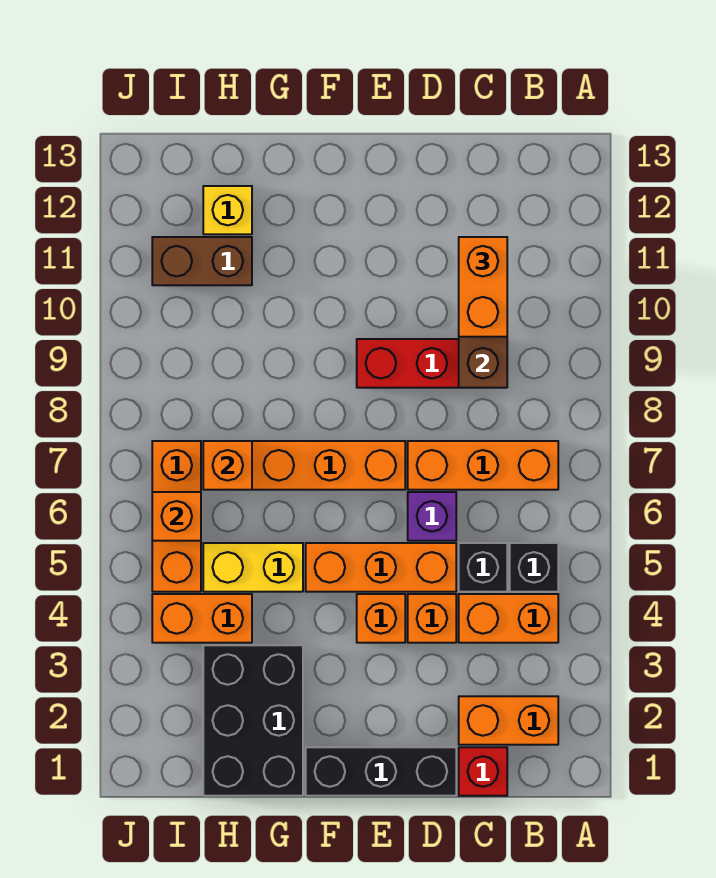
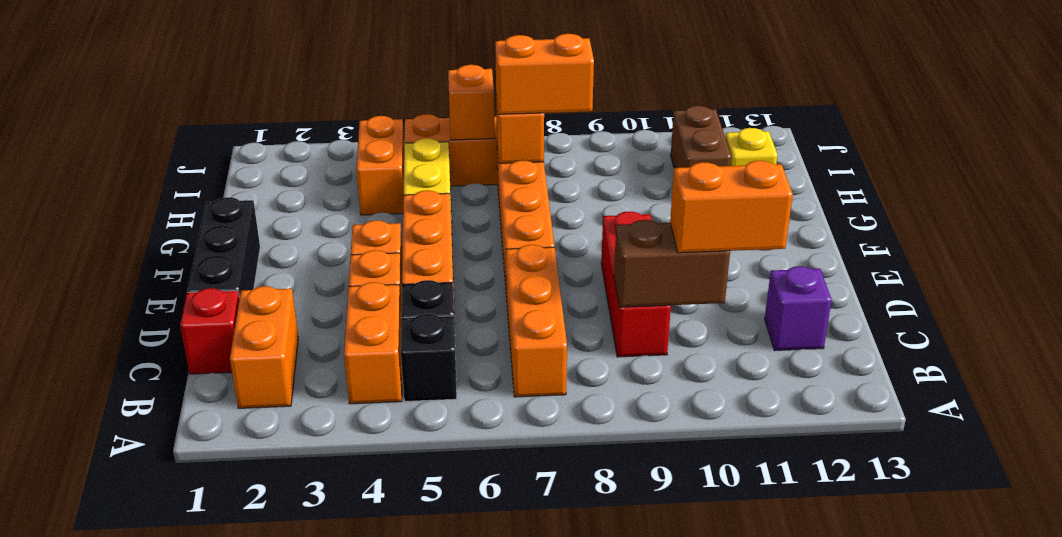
purple 1x1 brick [408,492,456,541] -> purple 1x1 brick moved to [765,266,832,351]
black 2x3 brick [203,645,303,796] -> none
none -> orange 1x2 brick [495,34,594,114]

